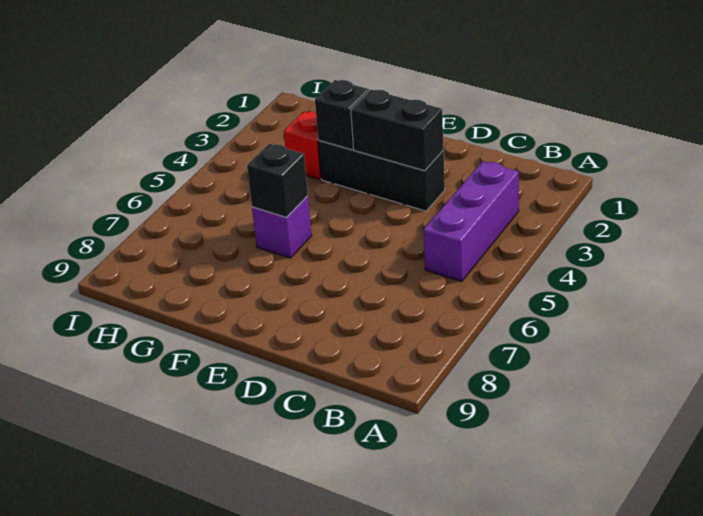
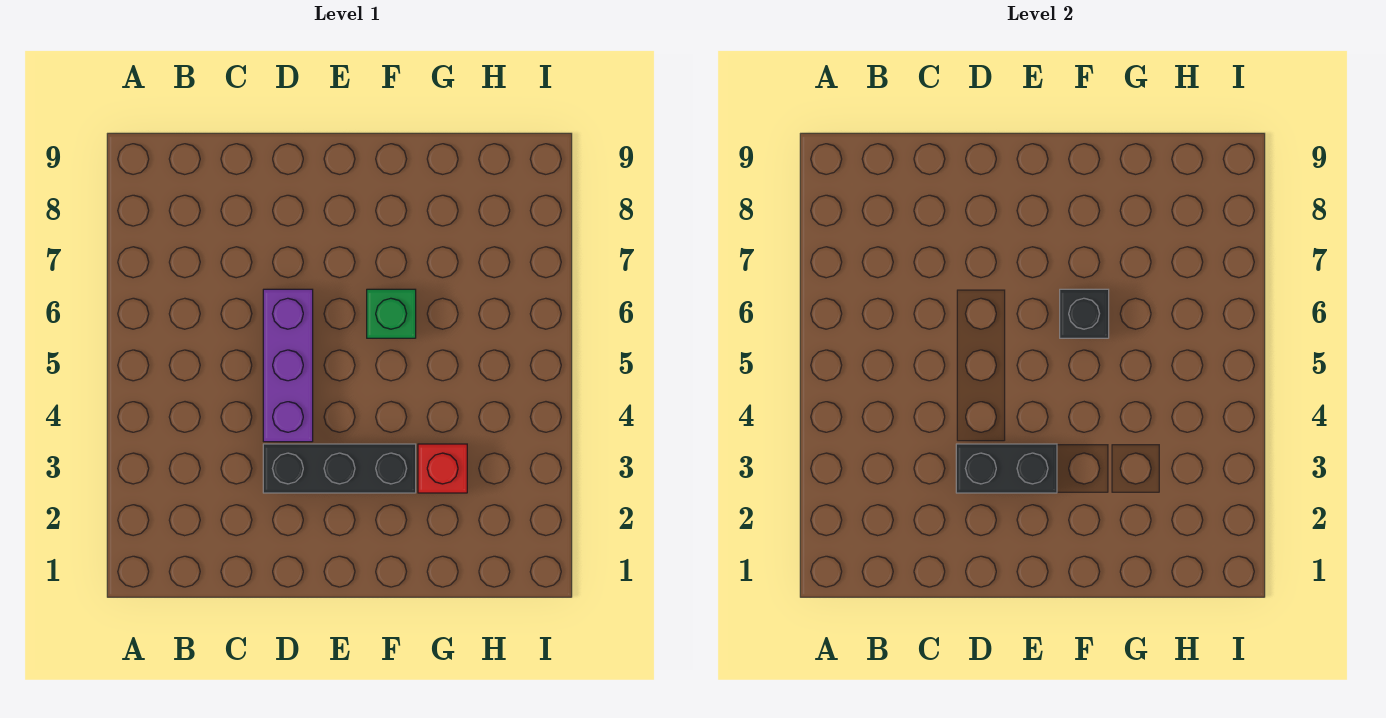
purple 1x3 brick [424,161,519,281] -> purple 1x3 brick moved to [263,289,313,442]
black 1x1 brick [315,80,369,150] -> none
purple 1x1 brick [252,196,312,258] -> green 1x1 brick [367,289,416,338]

